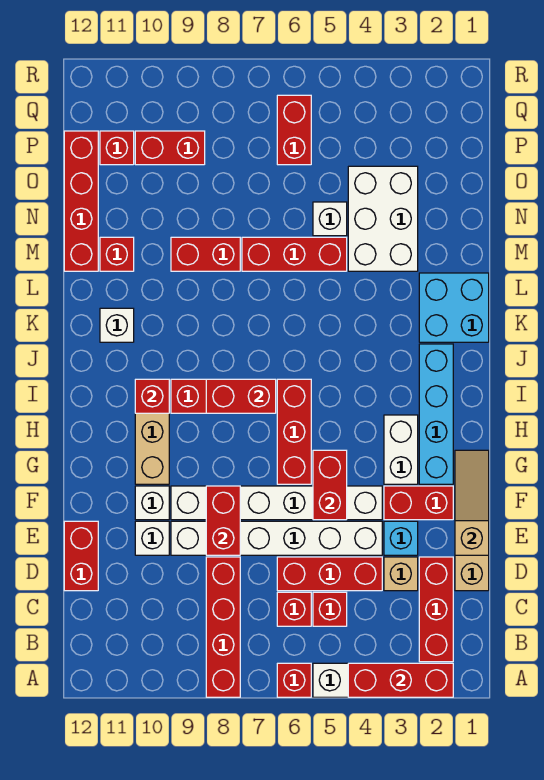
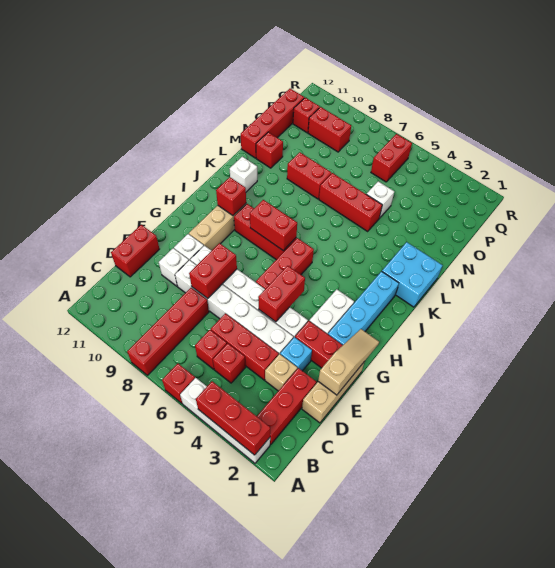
white 2x3 brick [348,166,418,271] -> none

